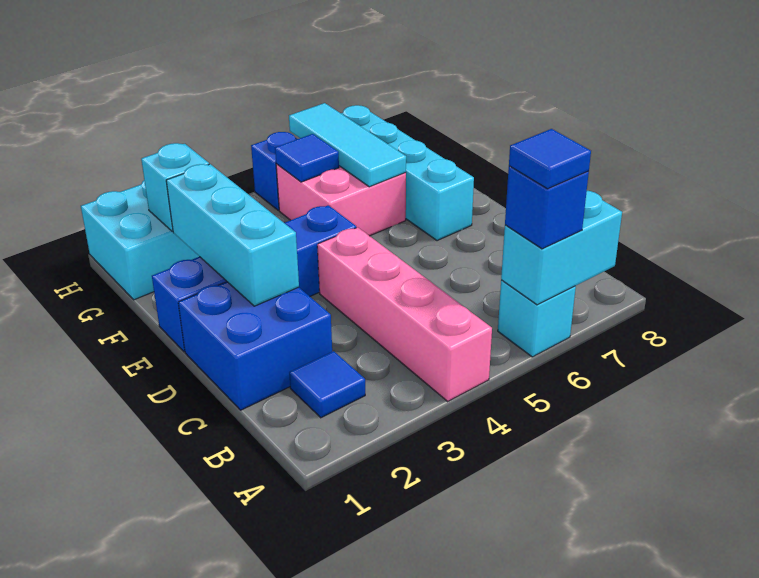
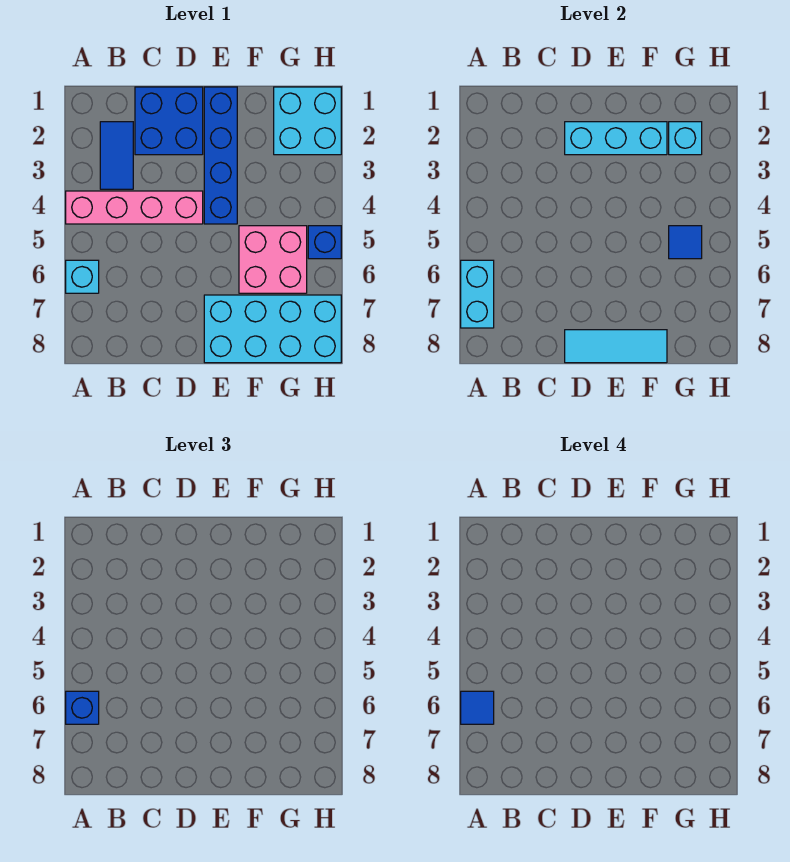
blue 1x1 tile [289,351,365,418] -> blue 1x2 tile [100,122,133,189]
cyan 1x4 brick [341,105,474,241] -> cyan 2x4 brick [204,295,341,363]
cyan 1x3 tile [289,103,406,187] -> cyan 1x3 tile moved to [565,330,667,363]

